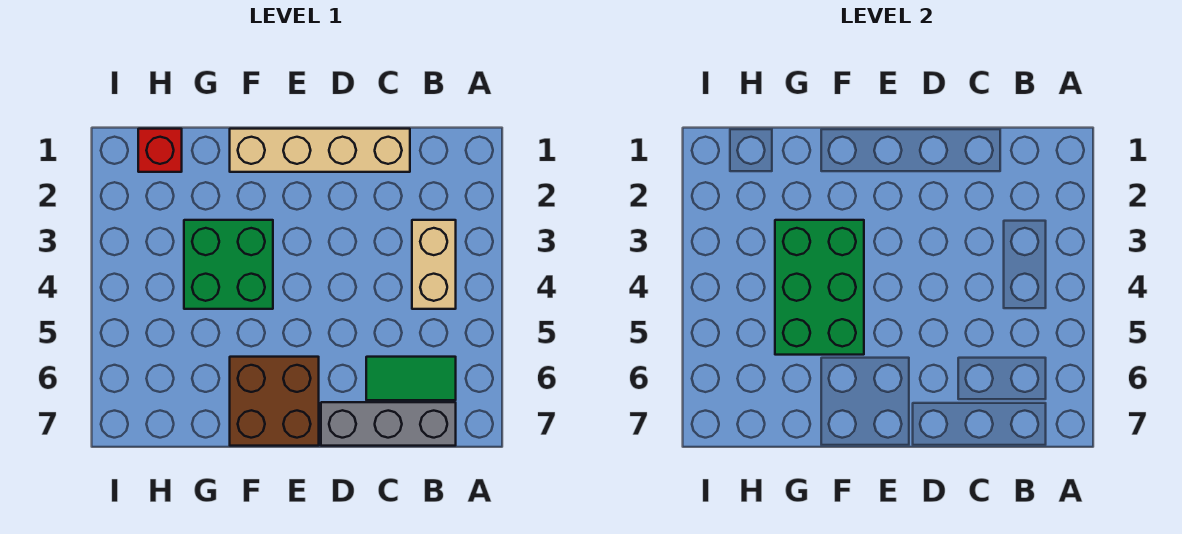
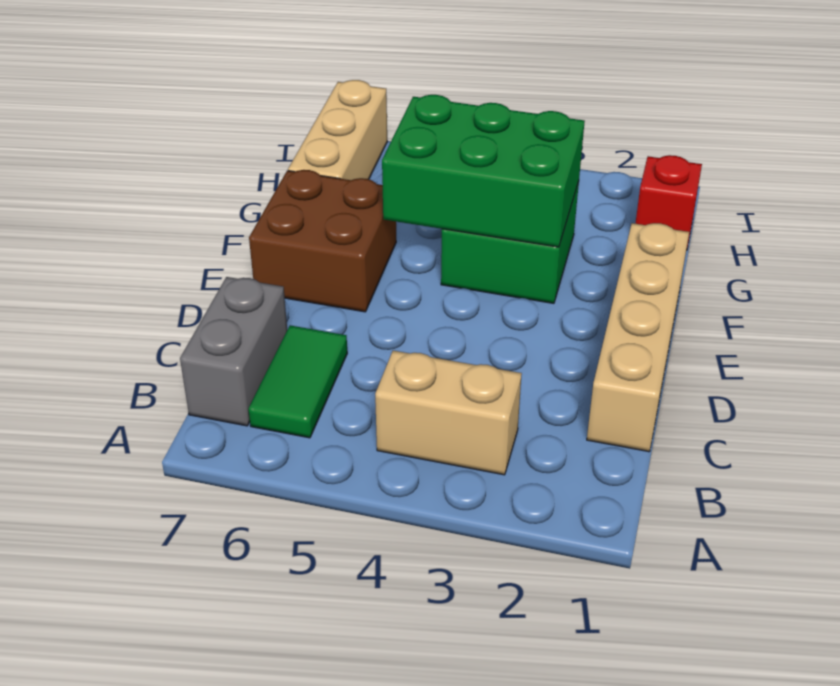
grey 1x3 brick [321,402,456,446] -> grey 1x2 brick [180,277,287,426]
none -> tan 1x3 brick [288,80,387,180]

